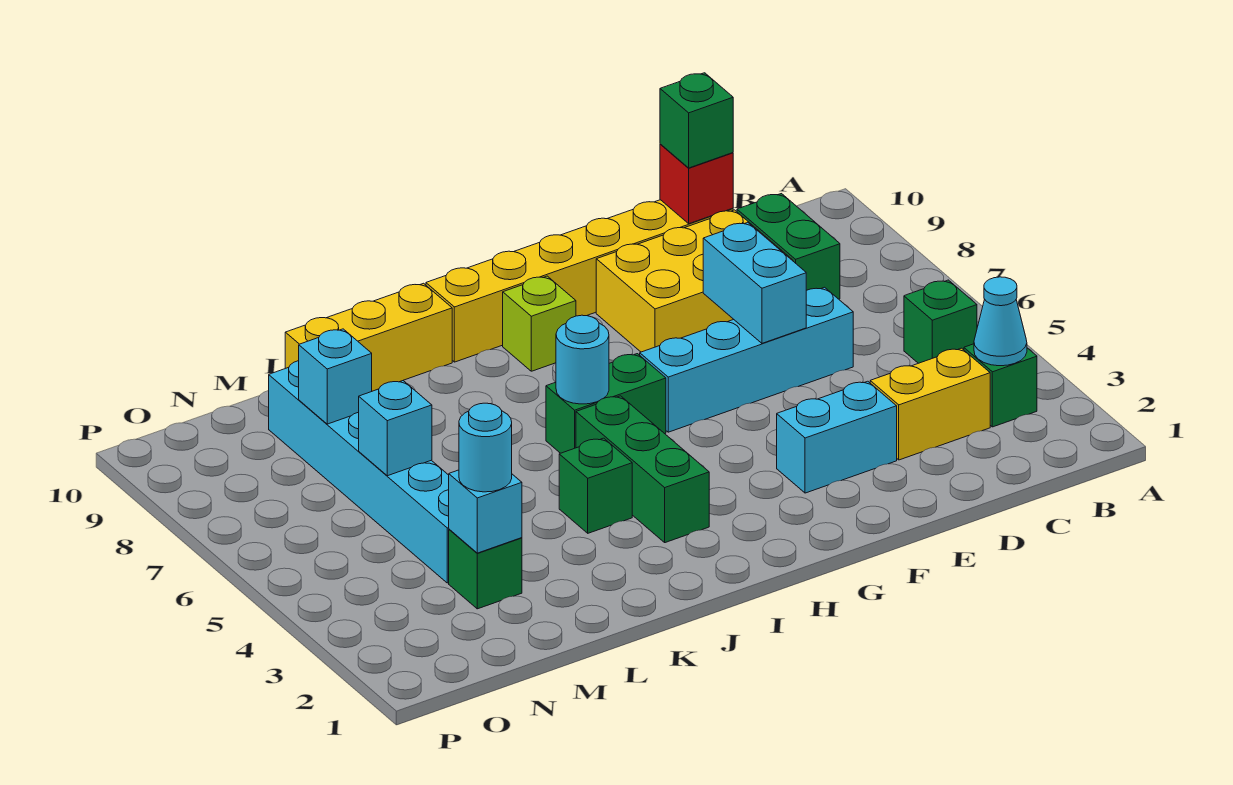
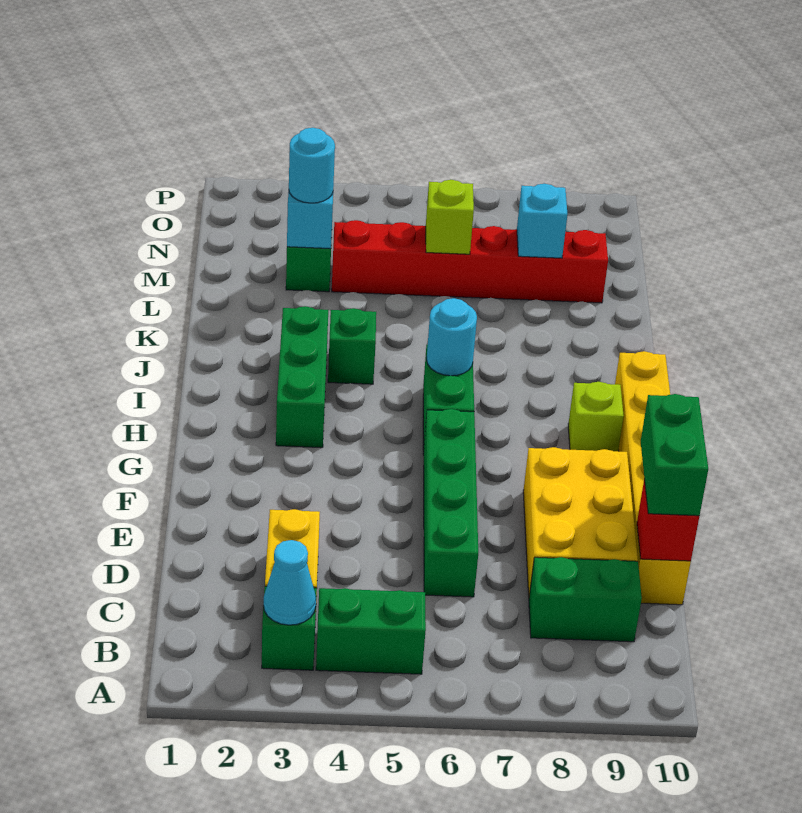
green 1x1 brick [904,280,977,363] -> green 1x2 brick [316,588,426,674]
cyan 1x4 brick [640,287,853,432] -> green 1x4 brick [423,409,478,597]
green 1x1 brick [660,73,733,168] -> green 1x2 brick [641,394,708,516]
cyan 1x2 brick [777,381,897,493] -> none
cyan 1x2 brick [703,222,806,343] -> none
green 1x3 brick [576,396,709,543] -> green 1x3 brick turned to [276,306,328,448]
yellow 1x3 brick [285,283,452,391] -> none
cyan 1x6 brick [269,361,449,583] -> red 1x6 brick [332,220,608,303]
cyan 1x1 brick [359,381,432,476] -> lime 1x1 brick [426,180,474,254]

